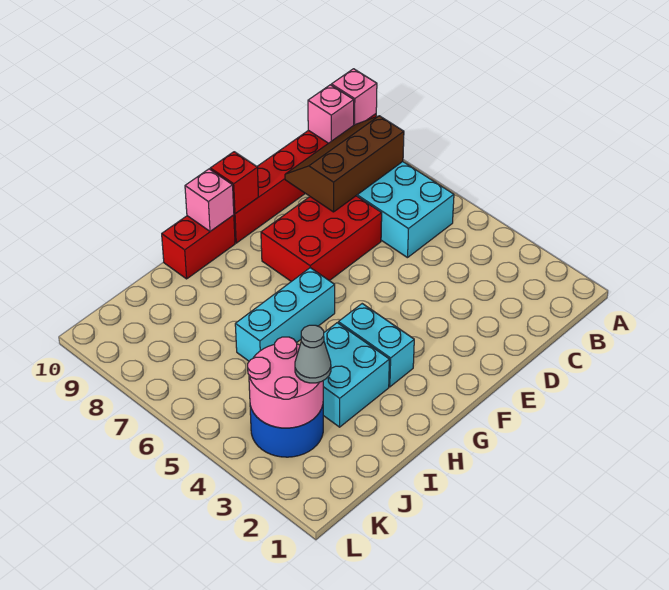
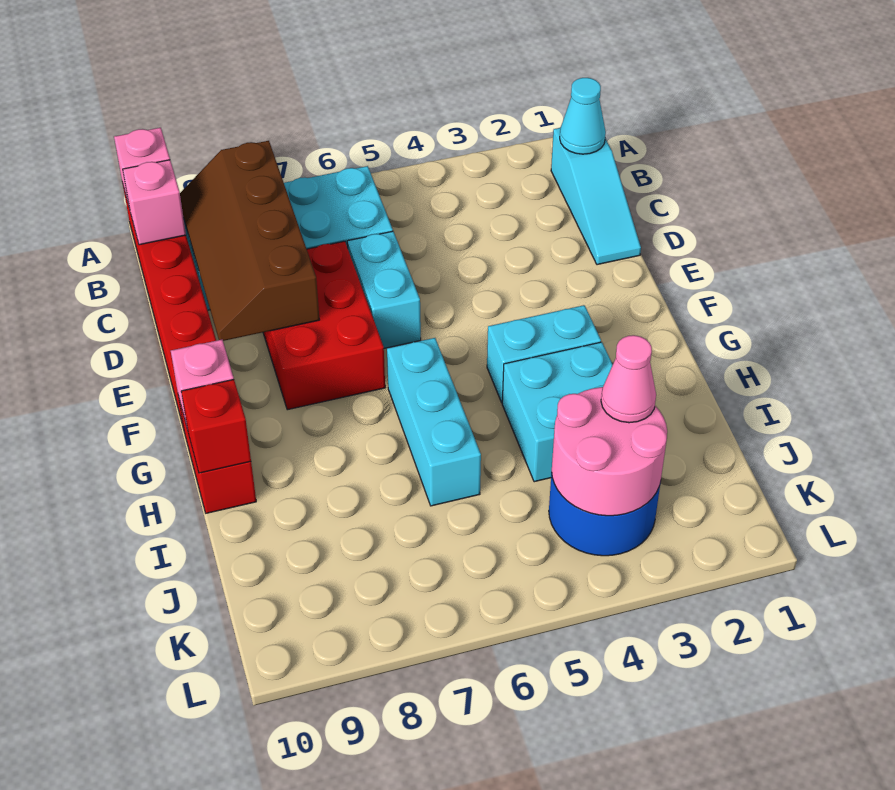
none -> cyan 1x3 slope [551,128,641,265]
none -> cyan 1x1 cone [560,78,606,154]
brown 2x3 slope [285,116,404,212] -> brown 2x4 slope [180,141,319,341]
none -> cyan 1x2 brick [347,231,421,348]
red 1x1 brick [210,152,258,214] -> red 1x1 brick moved to [181,380,251,473]
grey 1x1 cone [295,325,331,383] -> pink 1x1 cone [601,335,656,423]

